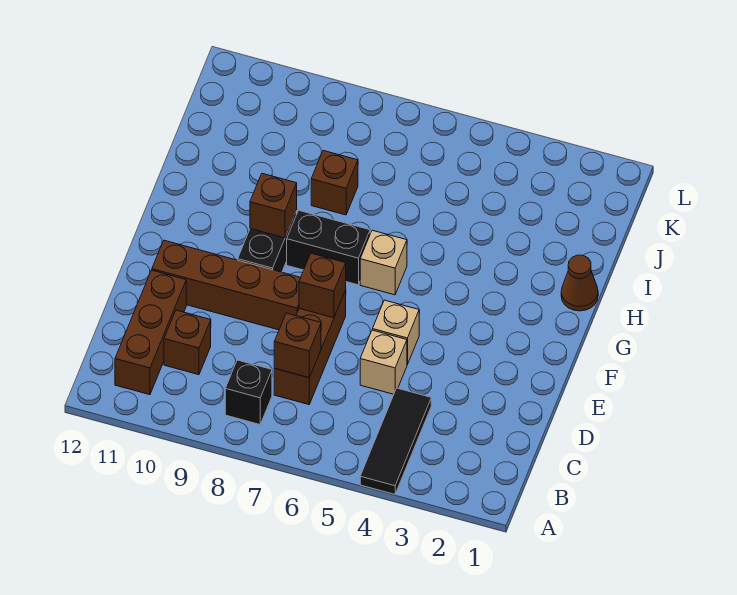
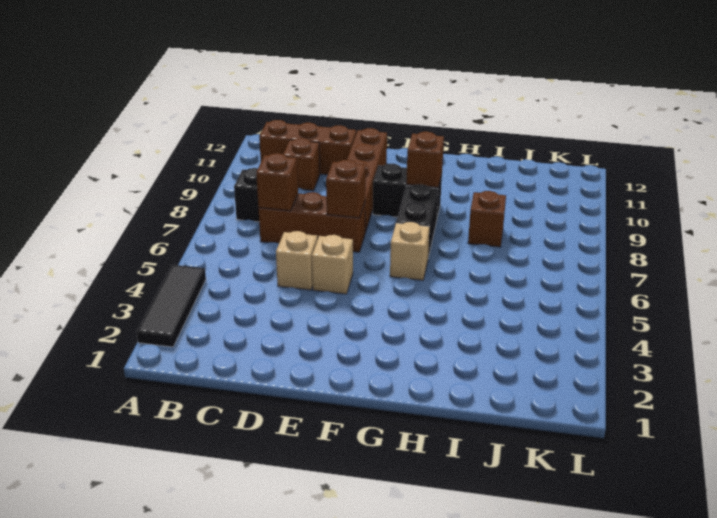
black 1x3 tile [360,388,431,494] -> black 1x3 tile turned to [137,265,206,347]
brown 1x1 cone [561,255,598,311] -> none

